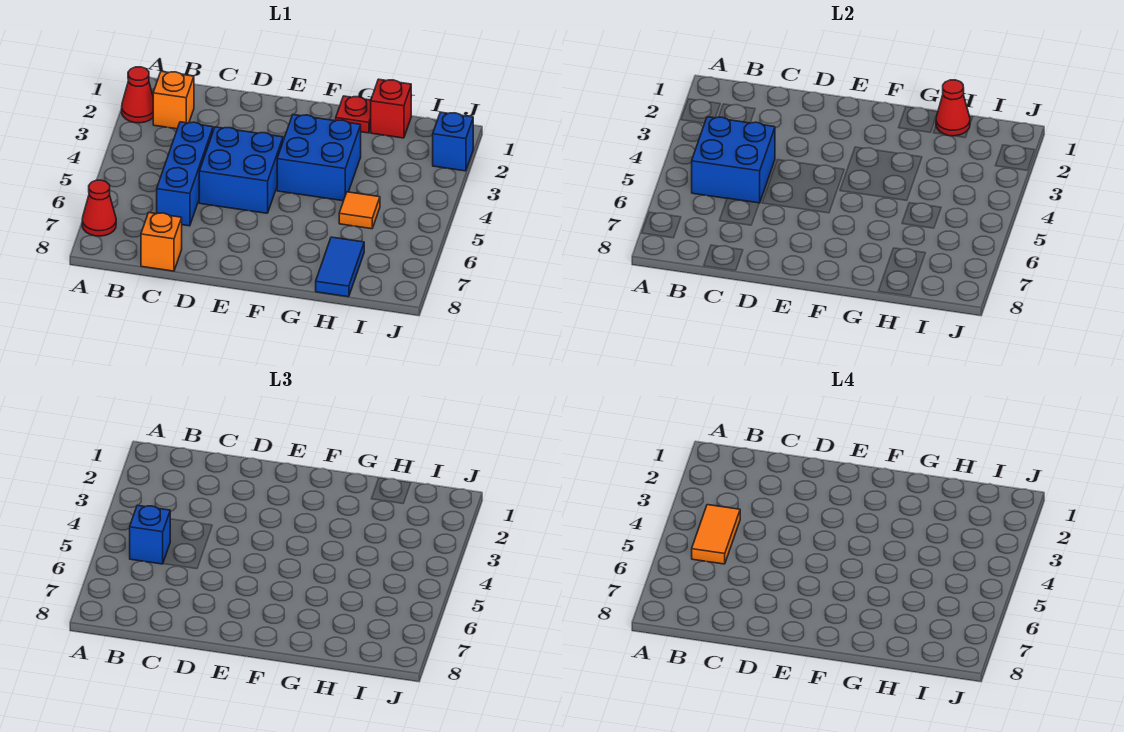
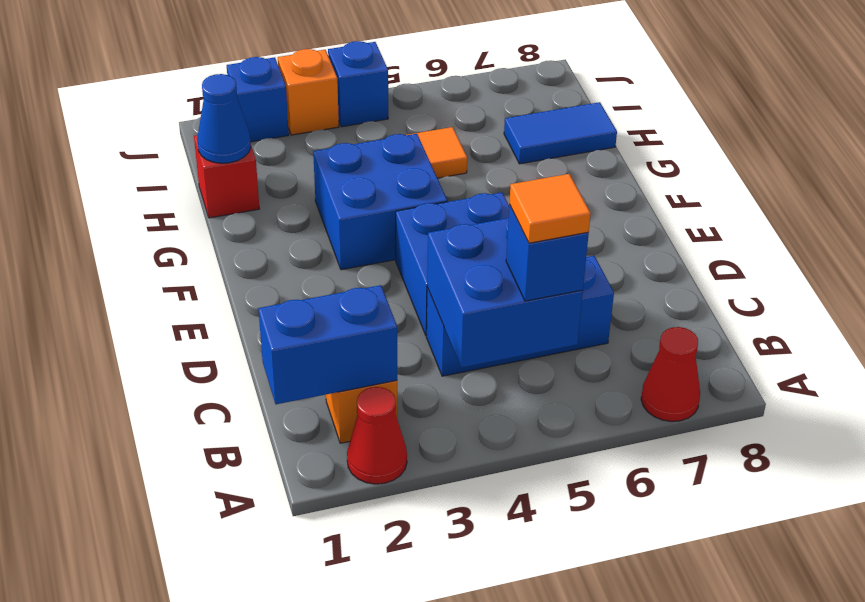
none -> blue 1x2 brick [258,285,397,404]
orange 1x2 tile [692,505,740,564] -> orange 1x1 tile [509,174,591,243]
orange 1x1 brick [141,213,182,271] -> orange 1x1 brick moved to [278,49,339,135]
red 1x1 plate [336,96,371,133] -> none
red 1x1 cone [936,80,970,136] -> blue 1x1 cone [198,74,251,163]
none -> blue 1x1 brick [328,41,388,127]

